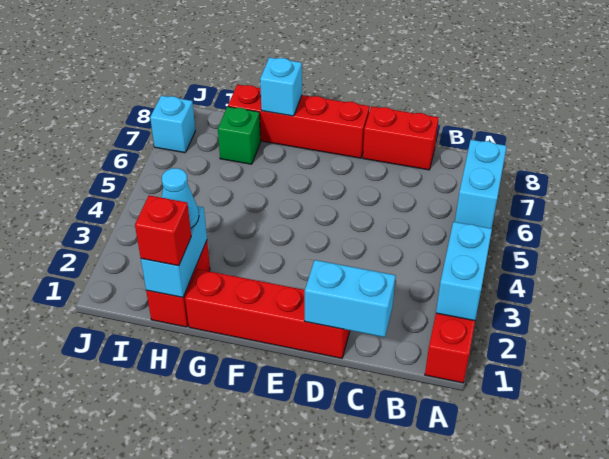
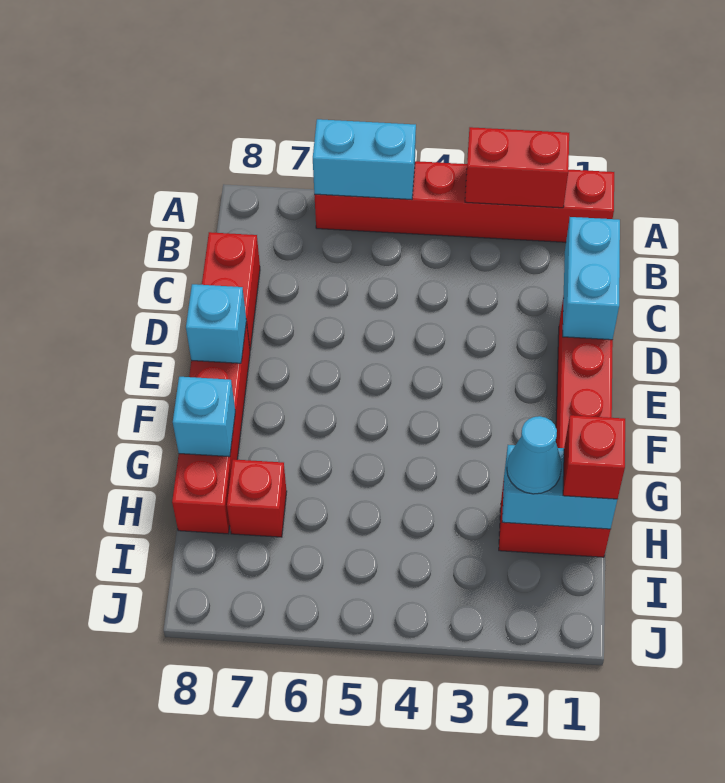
cyan 1x2 brick [436,222,492,321] -> red 1x2 brick [465,127,569,208]
green 1x1 brick [218,107,261,164] -> red 1x1 brick [227,459,287,537]
cyan 1x1 brick [150,96,195,153] -> cyan 1x1 brick moved to [186,284,246,363]

